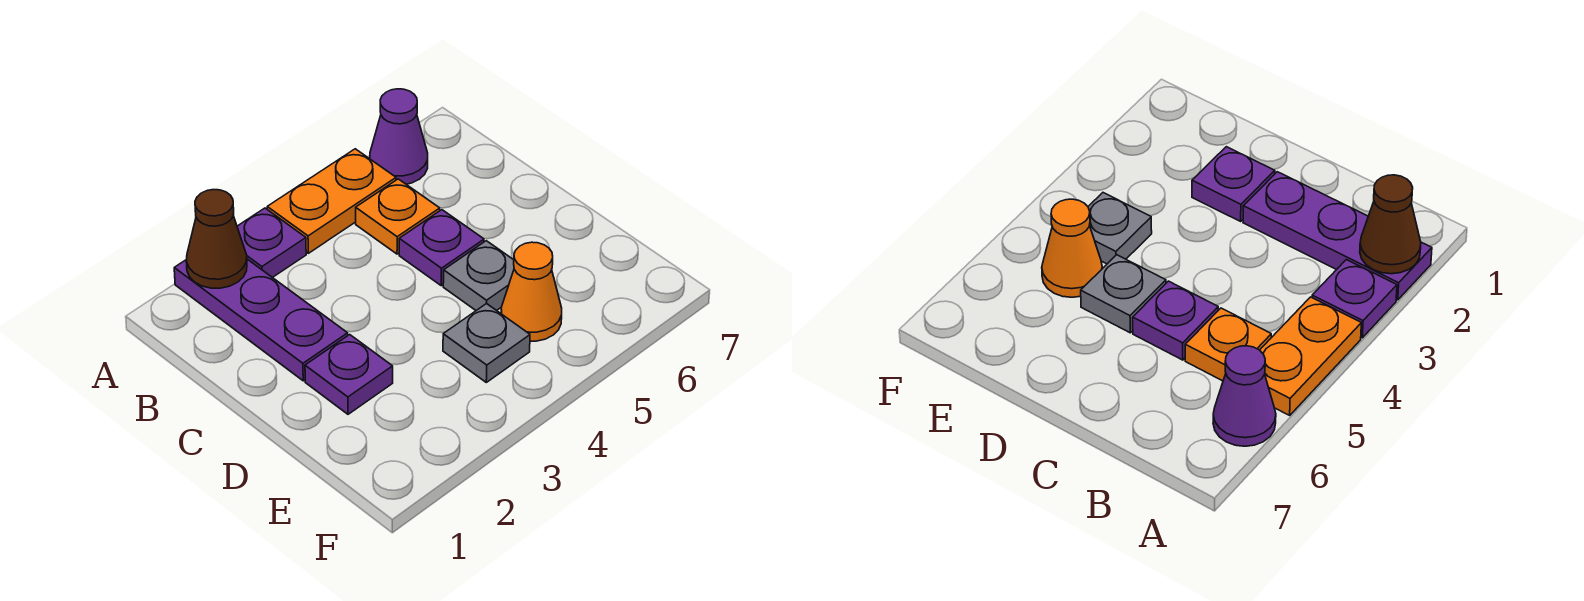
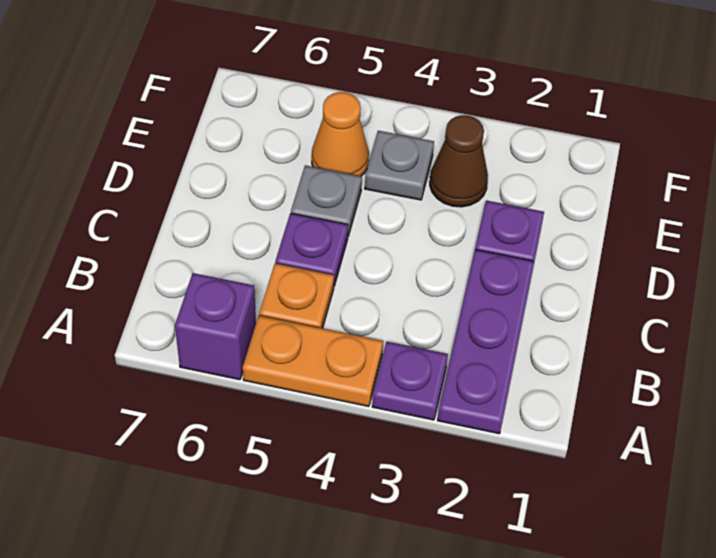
brown 1x1 cone [186,190,247,288] -> brown 1x1 cone moved to [430,115,488,207]
purple 1x1 cone [370,89,428,184] -> purple 1x1 brick [175,273,256,380]

